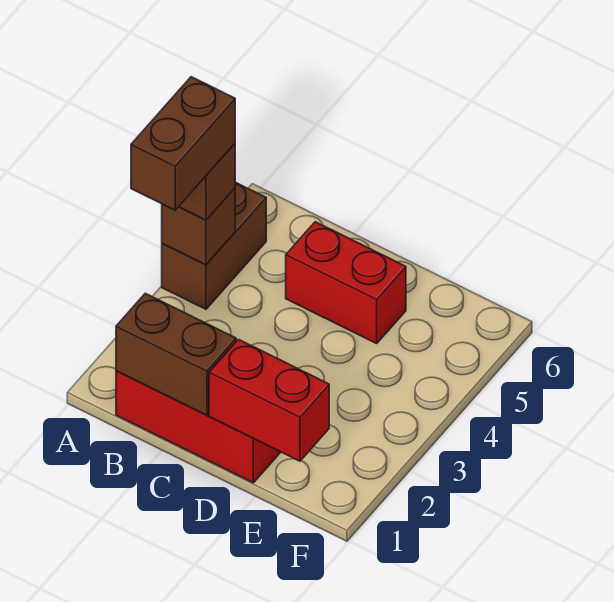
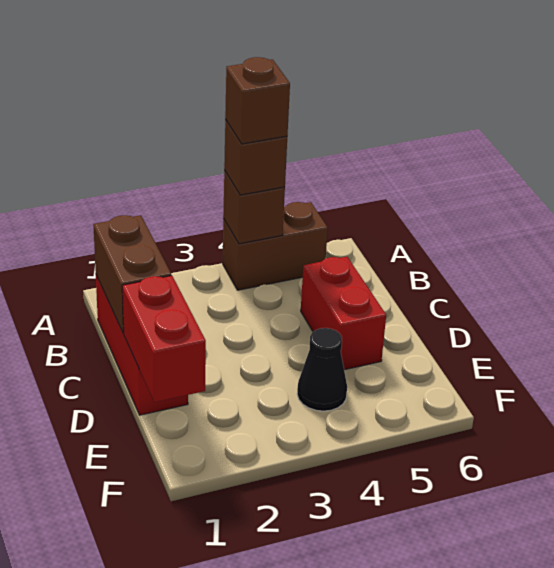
brown 1x2 brick [131,77,235,210] -> brown 1x1 brick [225,57,290,144]
none -> black 1x1 cone [297,328,347,411]

